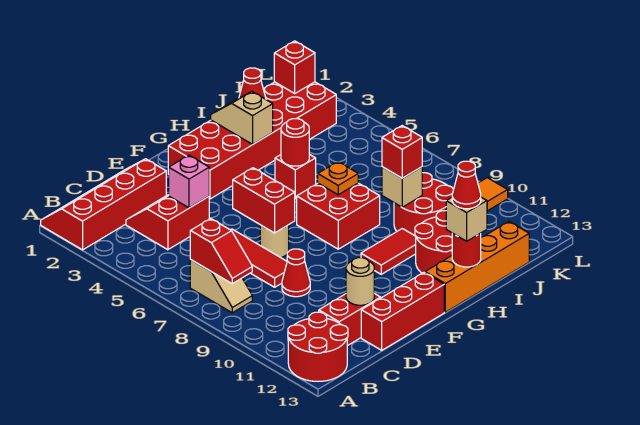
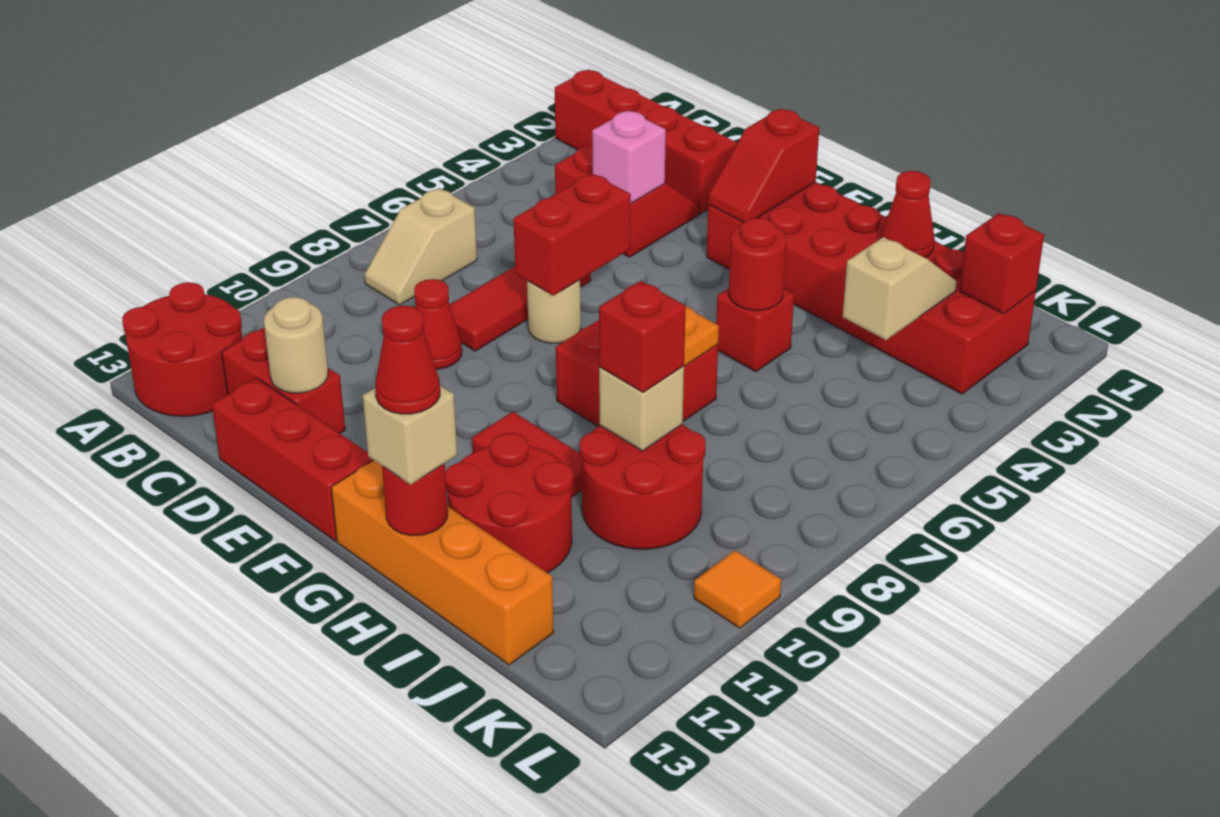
red 1x2 slope [190,218,252,284] -> red 1x2 slope moved to [708,109,819,222]
tan 1x2 slope [211,92,273,144] -> tan 1x2 slope moved to [843,237,957,340]

